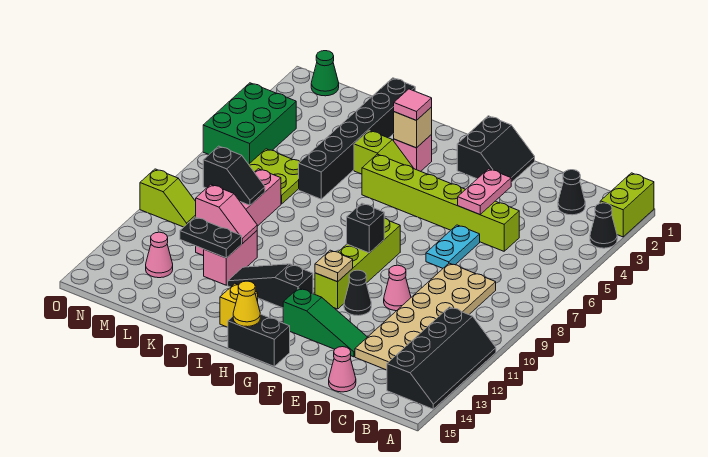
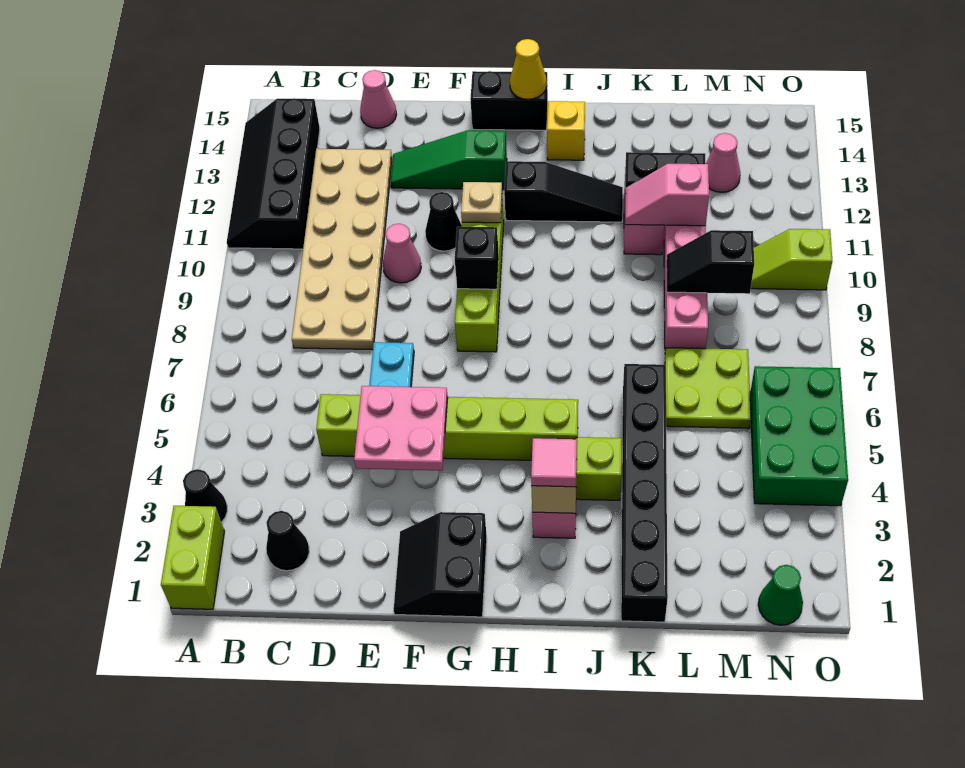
pink 1x2 plate [458,169,511,214] -> pink 2x2 plate [354,386,448,471]

